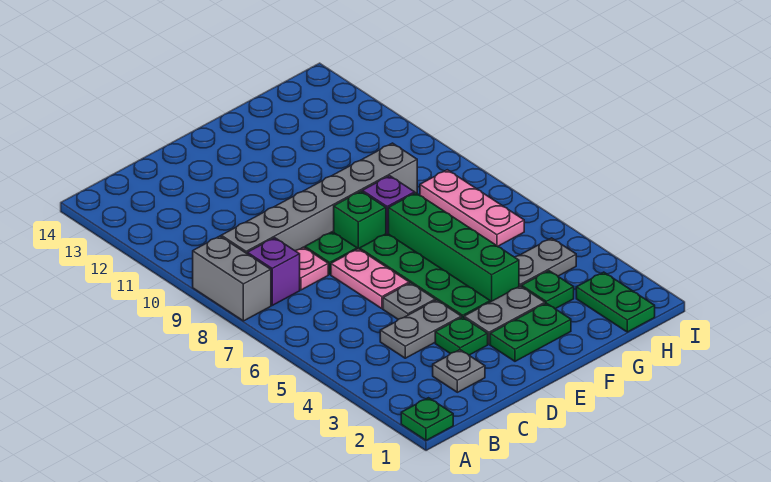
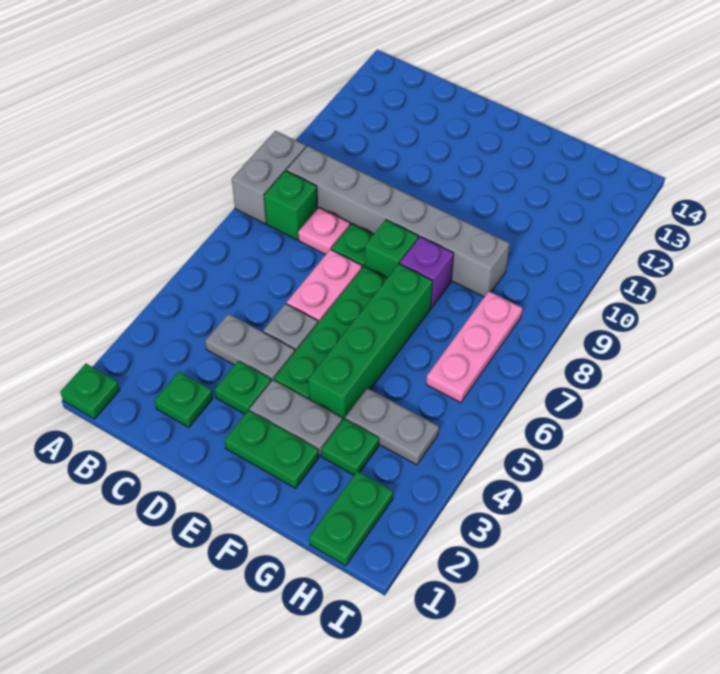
purple 1x1 brick [247,238,300,305] -> green 1x1 brick [264,171,318,240]
grey 1x1 plate [433,350,485,392] -> green 1x1 plate [155,372,213,427]

